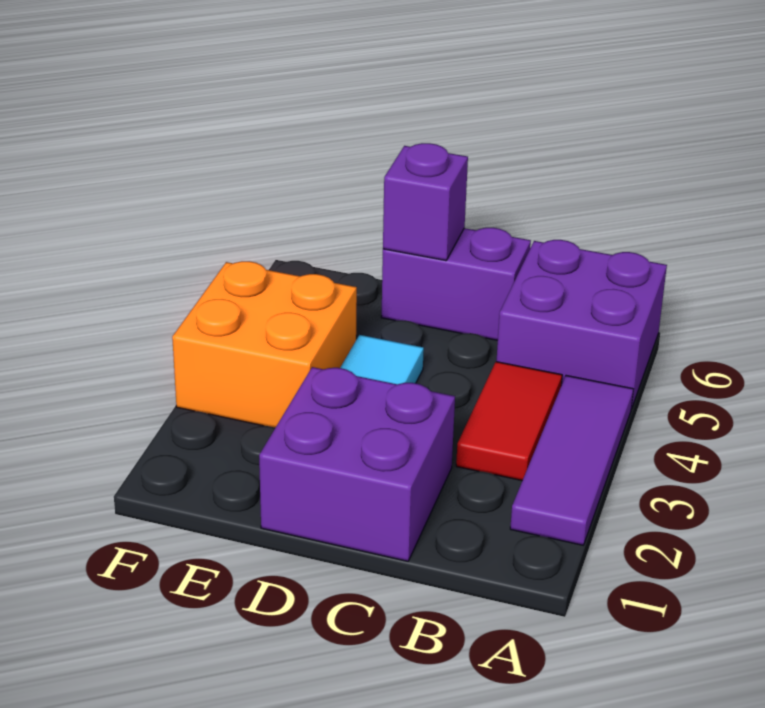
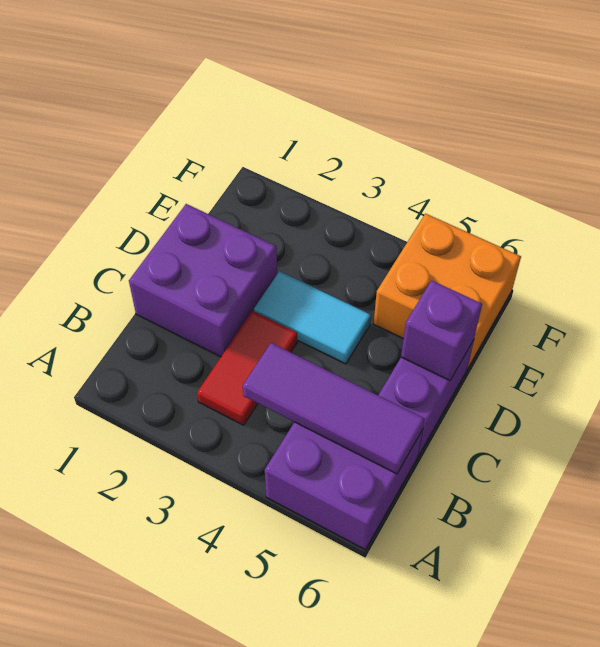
purple 1x3 tile [510,376,633,545] -> purple 1x3 tile moved to [243,343,425,474]
red 1x2 tile [456,362,562,481] -> red 1x2 tile turned to [197,311,297,425]
orange 2x2 brick [172,261,357,428] -> orange 2x2 brick moved to [374,214,521,369]

